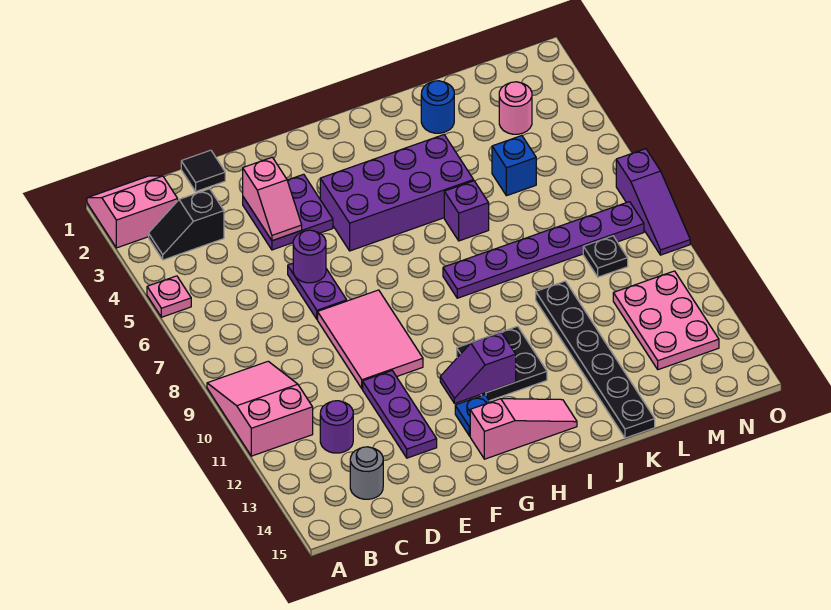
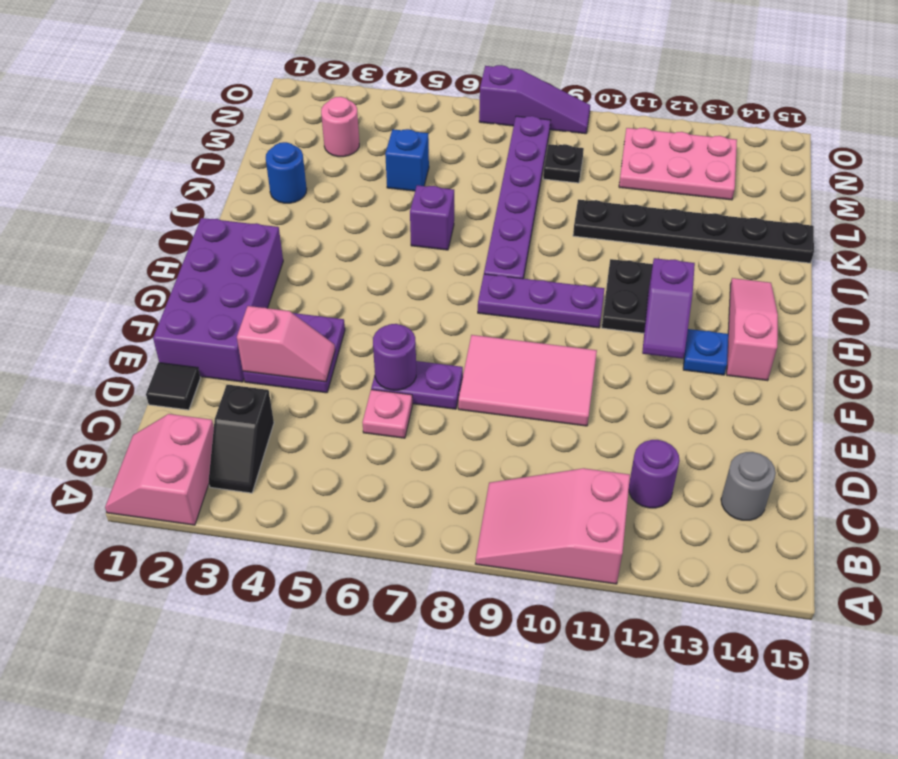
pink 1x1 plate [147,276,191,317] -> pink 1x1 plate moved to [362,390,412,438]
purple 1x3 plate [363,371,437,458] -> purple 1x3 plate moved to [478,274,605,328]
purple 2x4 brick [320,135,474,251] -> purple 2x4 brick moved to [153,218,283,382]

